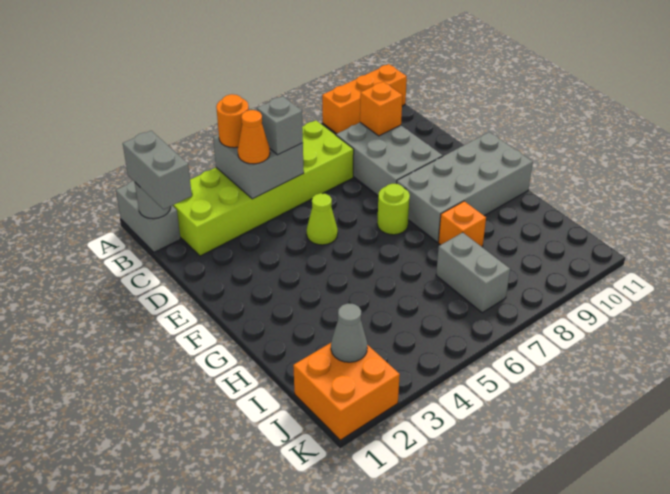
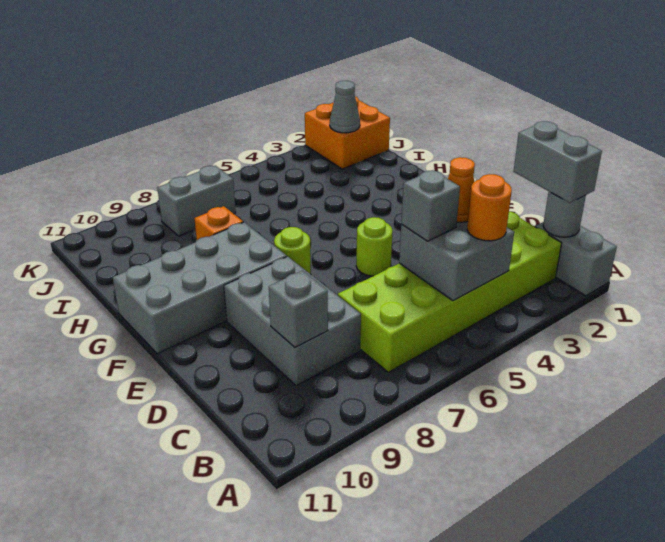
orange 1x3 brick [322,64,407,134] -> none
orange 1x1 brick [360,82,403,136] -> grey 1x1 brick [269,271,328,347]
lime 1x1 cone [307,193,338,245] -> lime 1x1 round brick [356,217,392,276]
grey 1x2 brick [436,232,510,313] -> grey 1x2 brick turned to [157,166,236,236]

